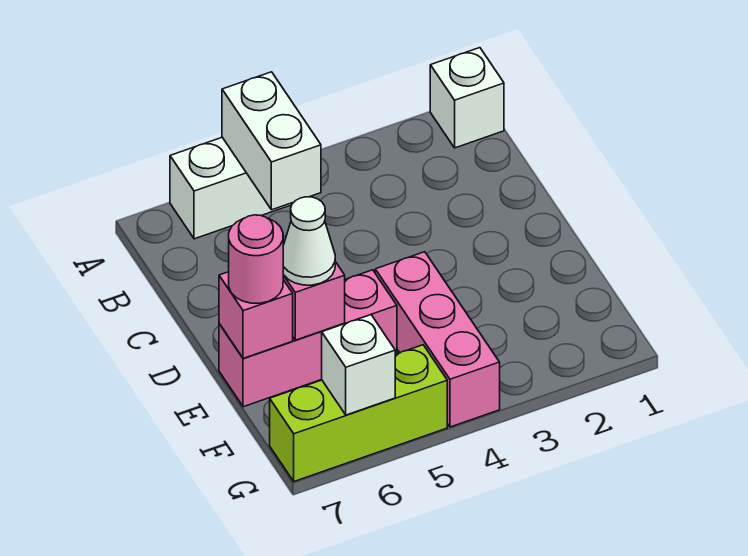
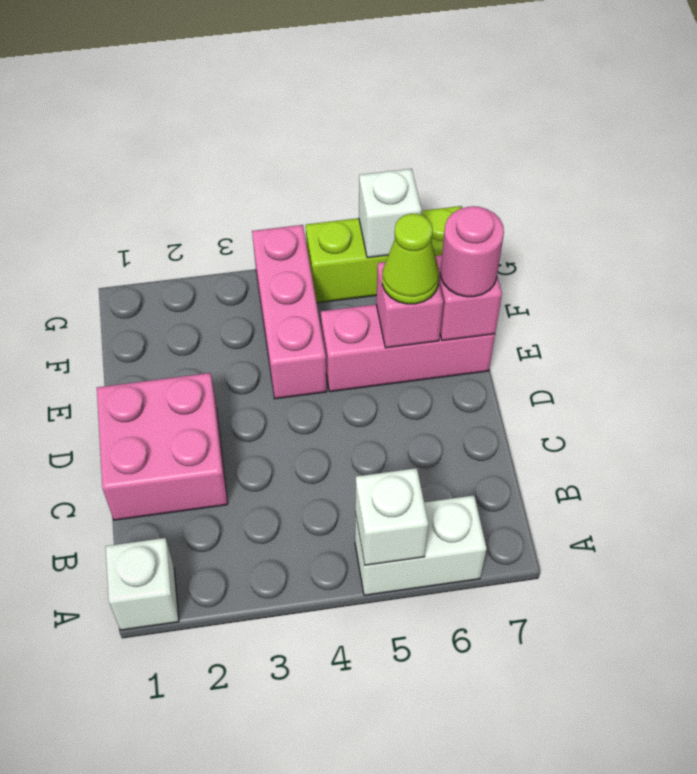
white 1x2 brick [222,72,321,210] -> white 1x1 brick [355,468,428,565]
none -> pink 2x2 brick [97,373,228,520]
white 1x1 cone [283,197,335,285] -> lime 1x1 cone [382,214,439,304]

